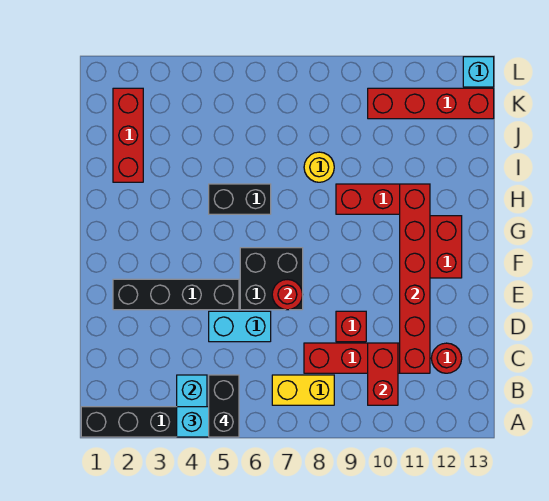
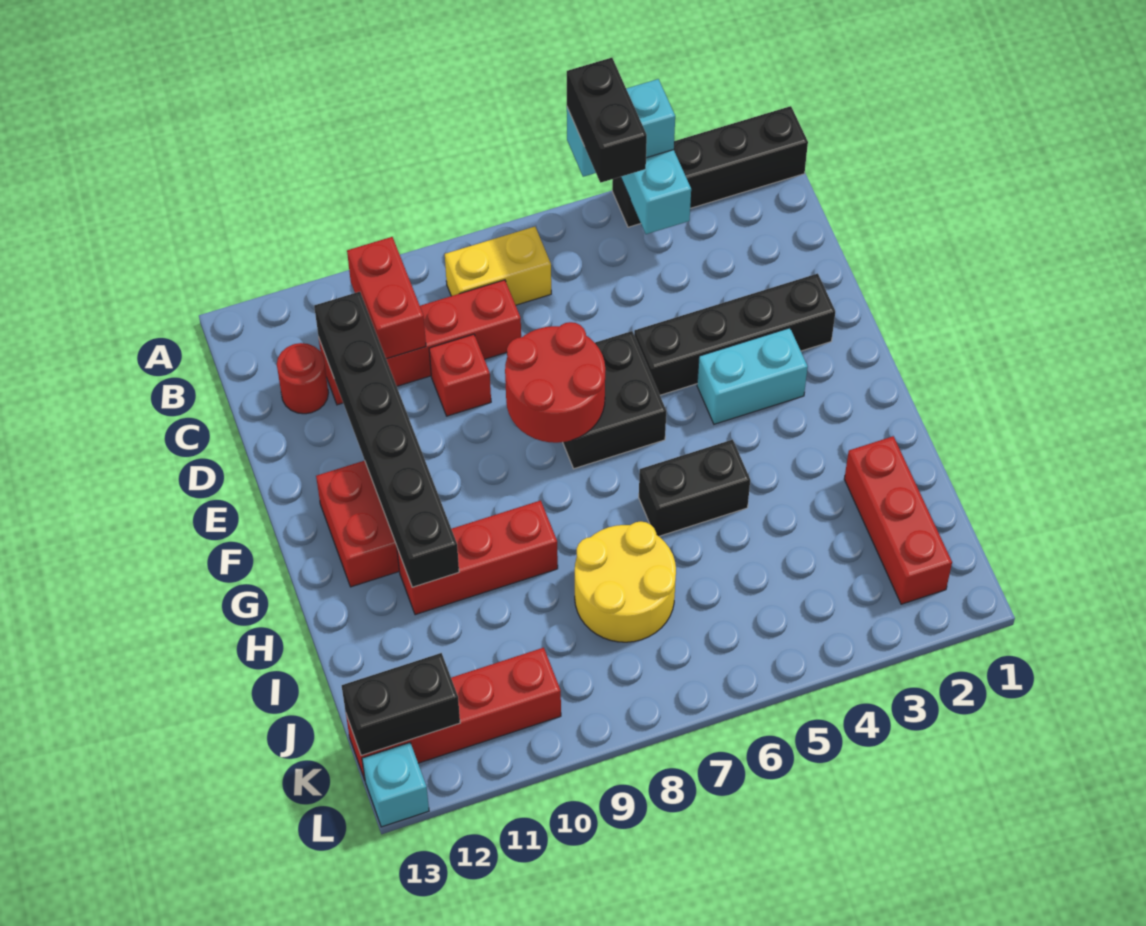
red 1x6 brick [400,184,430,373] -> black 1x6 brick [314,292,459,587]
cyan 1x2 brick [209,311,271,342] -> cyan 1x2 brick moved to [697,328,808,424]
red 1x1 round brick [272,280,303,310] -> red 2x2 round brick [505,322,605,443]
yellow 1x1 round brick [304,152,334,182] -> yellow 2x2 round brick [575,521,676,642]
none -> black 1x2 brick [342,653,460,756]

